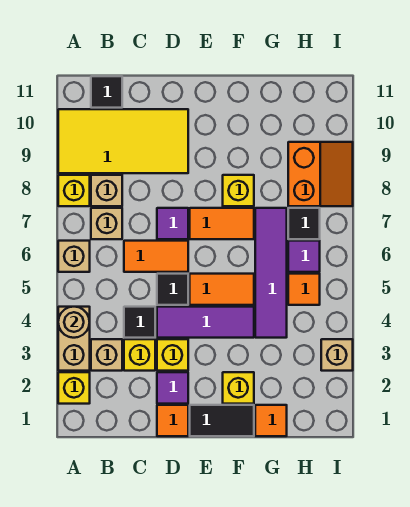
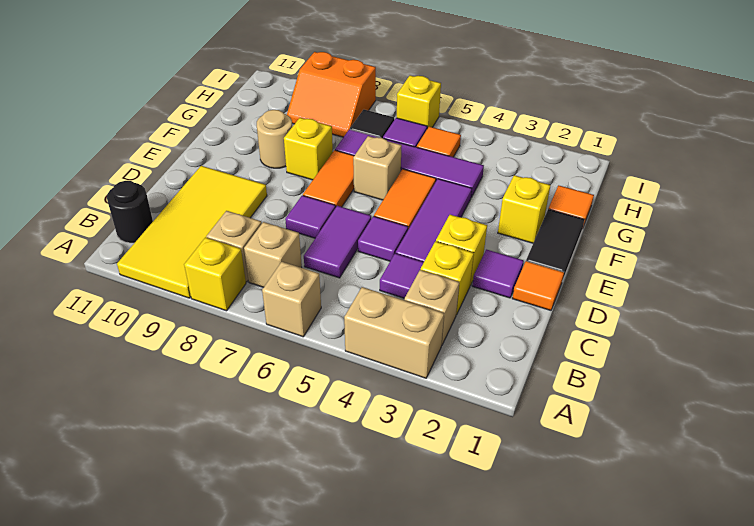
yellow 1x1 brick [58,372,90,404] -> yellow 1x1 brick moved to [397,75,441,128]
tan 1x1 round brick [58,307,90,338] -> tan 1x1 round brick moved to [257,110,292,168]
black 1x1 tile [91,76,122,108] -> black 1x1 round brick [107,181,153,243]
black 1x1 tile [124,307,155,338] -> purple 1x1 tile [380,253,424,298]
orange 1x2 tile [124,241,188,272] -> purple 1x2 tile [304,206,371,278]
black 1x1 tile [157,274,188,305] -> purple 1x1 tile [358,216,408,261]
orange 2x2 slope [288,142,353,206] -> orange 2x2 slope turned to [287,52,376,137]
tan 1x1 brick [321,339,353,371] -> tan 1x1 brick moved to [353,136,402,200]

